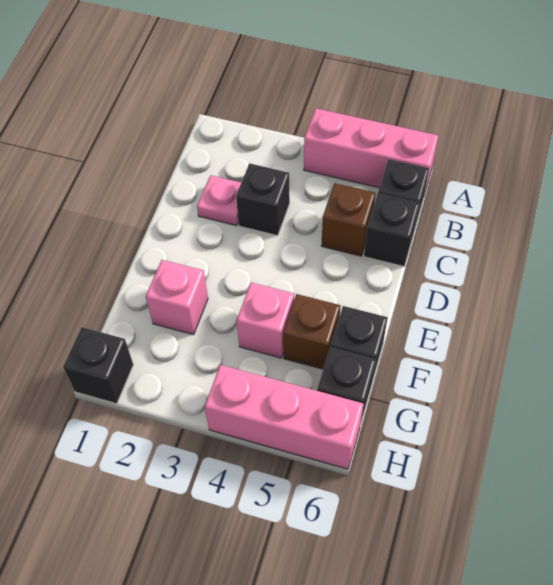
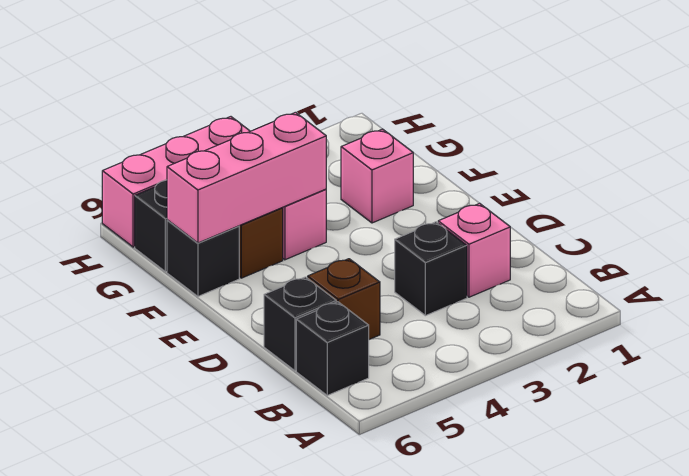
pink 1x3 brick [304,108,438,195] -> pink 1x3 brick moved to [167,112,326,243]
pink 1x1 plate [197,175,241,226] -> pink 1x1 brick [438,203,510,297]
black 1x1 brick [63,327,133,404] -> none

